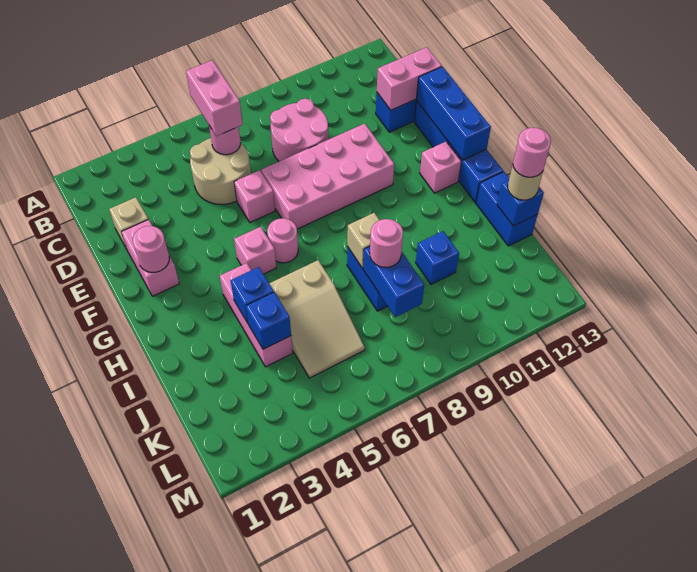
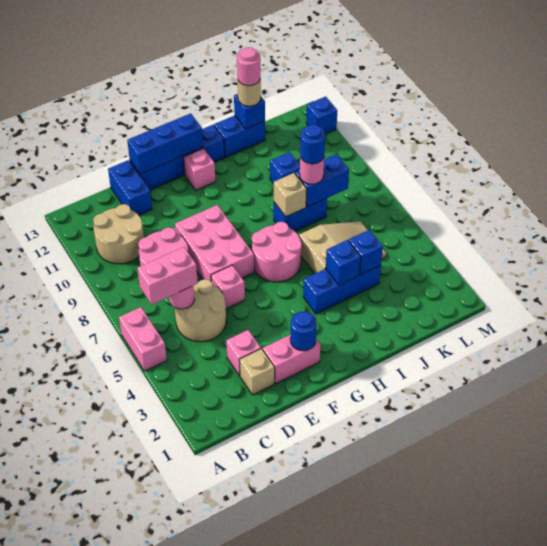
none -> tan 2x2 round brick [93,204,144,264]
pink 1x2 brick [377,47,442,110] -> pink 1x2 brick moved to [119,307,167,371]
pink 2x4 brick [261,124,394,229] -> pink 2x3 brick [175,205,254,281]
pink 1x1 round brick [133,226,169,272] -> blue 1x1 round brick [290,312,317,351]
pink 1x1 brick [234,227,276,274] -> pink 1x1 brick moved to [226,330,261,376]
pink 1x1 round brick [267,218,298,263] -> pink 2x2 round brick [252,222,302,282]
pink 1x3 brick [220,263,293,367] -> blue 1x3 brick [303,265,381,314]
none -> blue 1x1 round brick [300,125,325,164]
none -> blue 1x1 brick [306,96,337,134]

